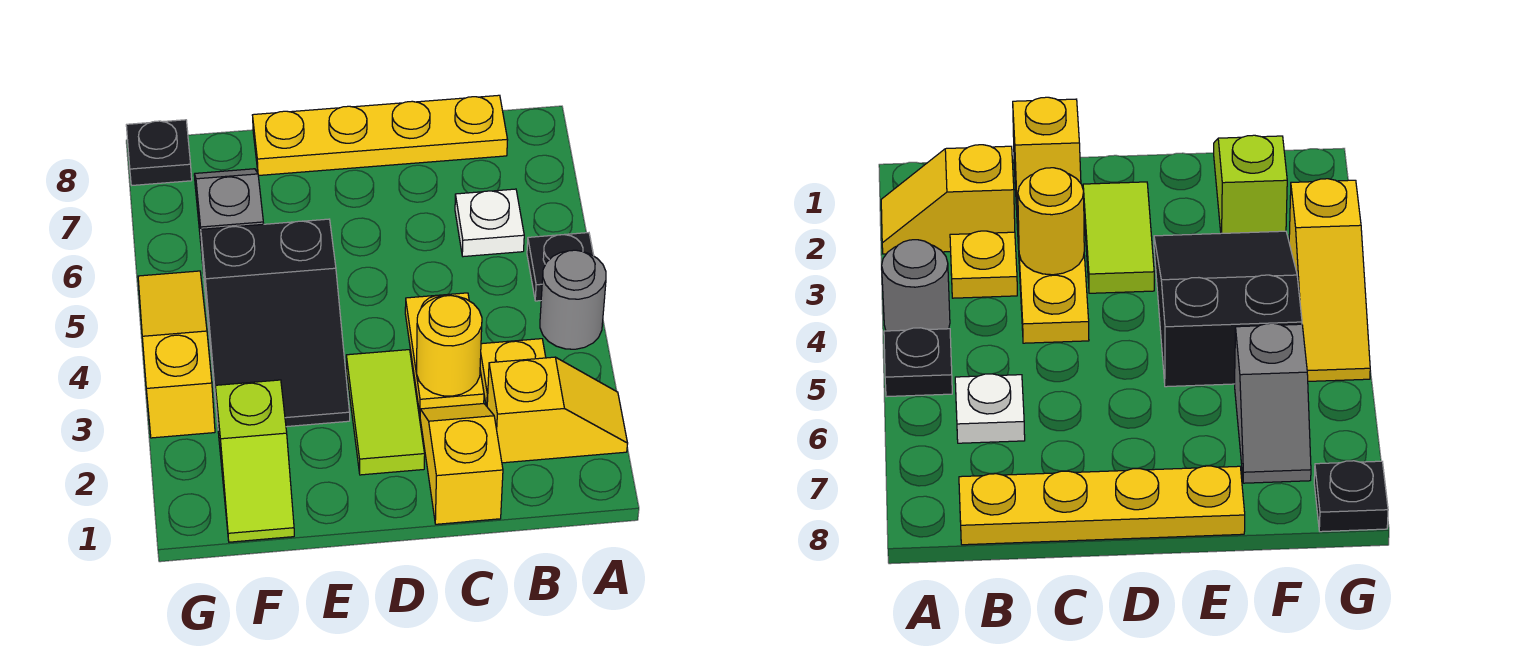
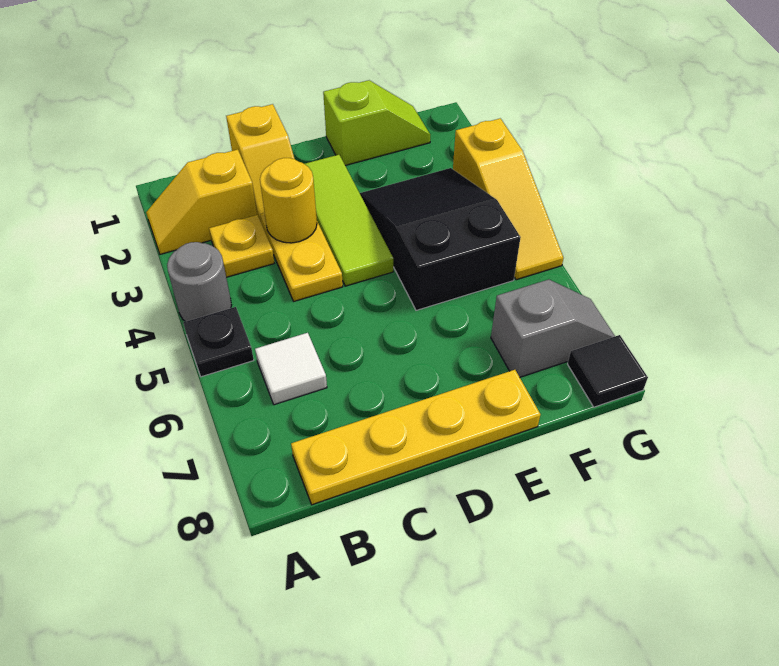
white 1x1 plate [455,189,524,257] -> white 1x1 tile [255,333,327,405]
lime 1x2 tile [346,350,425,475] -> lime 1x3 tile [305,155,393,286]
lime 1x2 slope [216,380,294,542] -> lime 1x2 slope turned to [323,80,430,166]
grey 1x2 slope [194,169,264,274] -> grey 1x2 slope turned to [491,279,615,377]
black 1x1 plate [126,120,192,185] -> black 1x1 tile [568,335,648,407]

